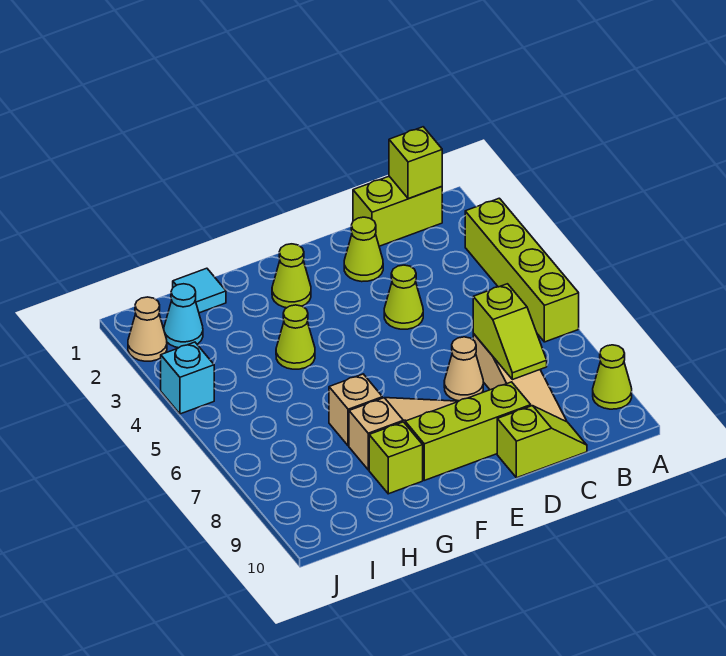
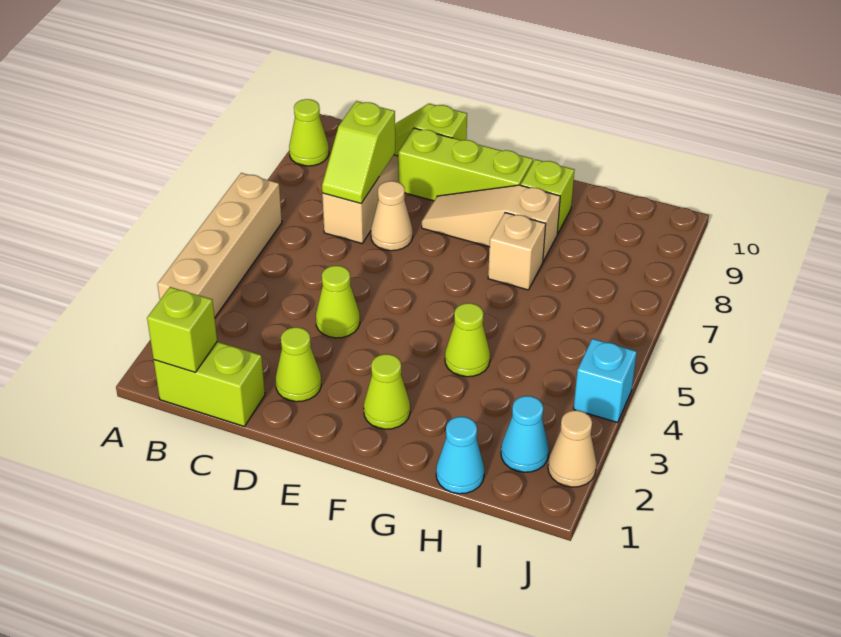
lime 1x4 brick [465,198,579,342] -> tan 1x4 brick [157,173,282,317]
lime 1x2 slope [473,284,547,380] -> lime 1x2 slope turned to [322,101,395,203]
cyan 1x1 tile [173,268,226,313] -> cyan 1x1 cone [436,417,484,494]

